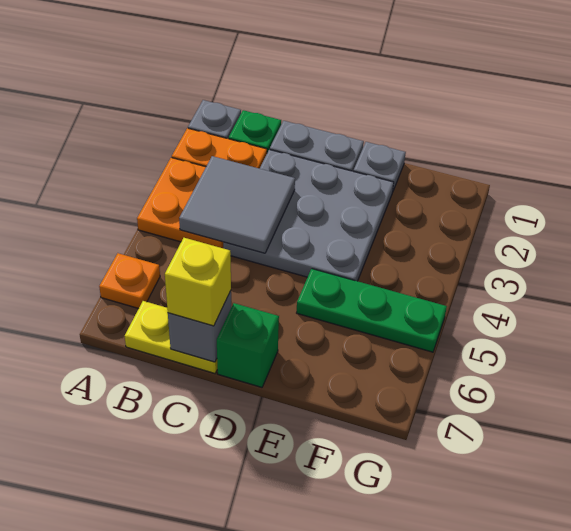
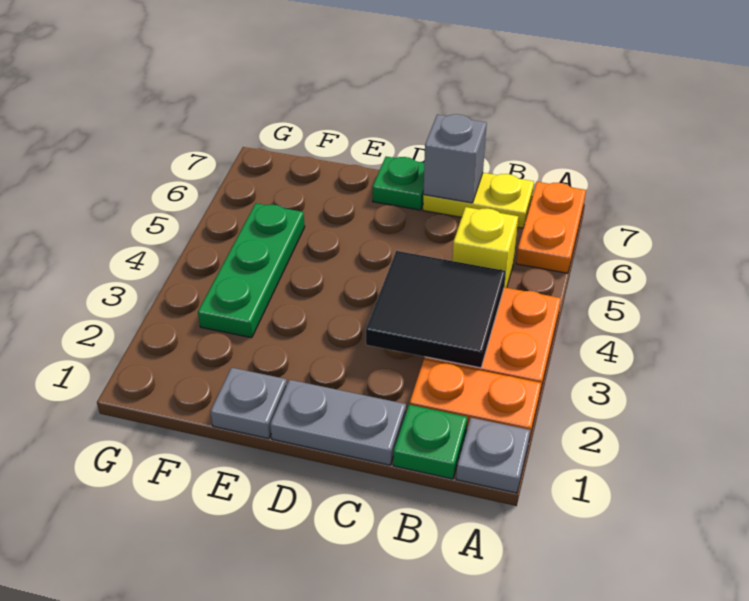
orange 1x1 plate [99,253,160,309] -> orange 1x2 plate [516,182,586,273]
grey 2x2 tile [179,156,295,253] -> black 2x2 tile [366,251,506,368]
grey 3x3 plate [223,149,394,281] -> none
yellow 1x1 brick [165,238,231,326] -> yellow 1x1 brick moved to [452,207,518,288]
green 1x1 brick [217,303,279,387] -> green 1x1 plate [373,156,424,210]
green 1x3 plate [297,269,447,352] -> green 1x3 plate turned to [198,203,305,338]

